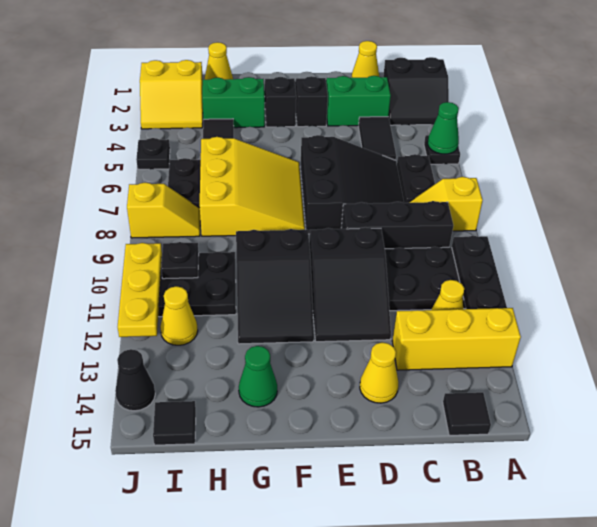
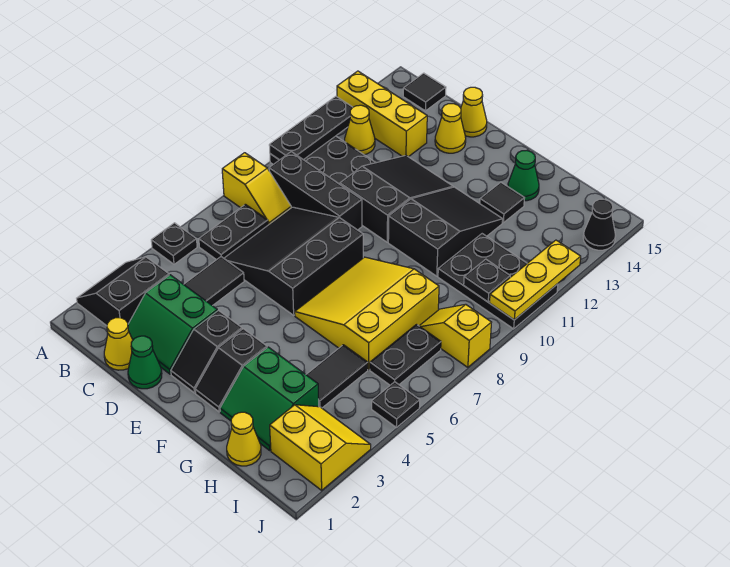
black 2x2 slope [383,57,449,125] -> black 2x2 slope turned to [77,257,169,326]
green 1x1 cone [428,102,459,154] -> green 1x1 cone moved to [128,336,162,389]
yellow 1x1 cone [160,286,198,345] -> yellow 1x1 cone moved to [461,87,487,137]
black 1x1 tile [153,401,196,445] -> black 1x1 tile moved to [480,182,524,223]

